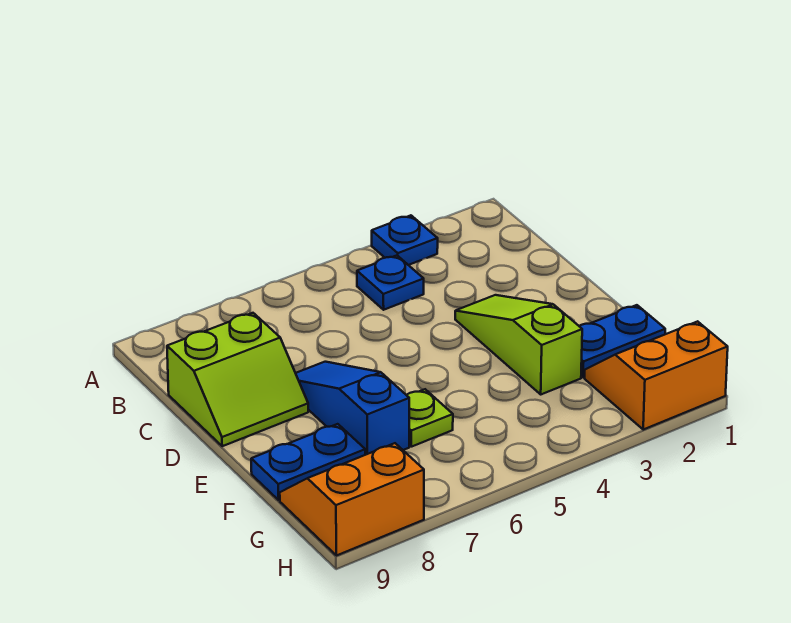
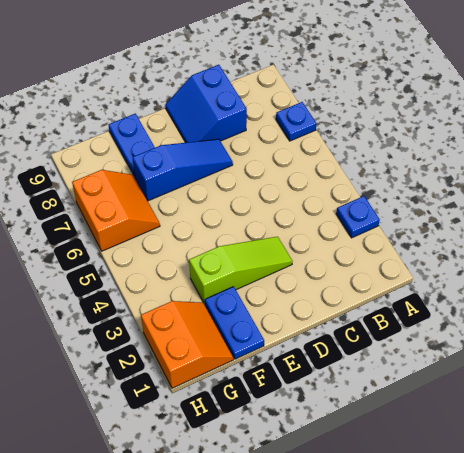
blue 1x1 plate [357,255,424,310] -> blue 1x1 plate moved to [276,102,317,141]
lime 2x2 slope [167,313,308,446] -> blue 2x2 slope [165,65,247,143]
lime 1x1 plate [407,389,453,447] -> none
orange 2x2 slope [280,443,424,556] -> orange 2x2 slope moved to [72,170,160,251]

